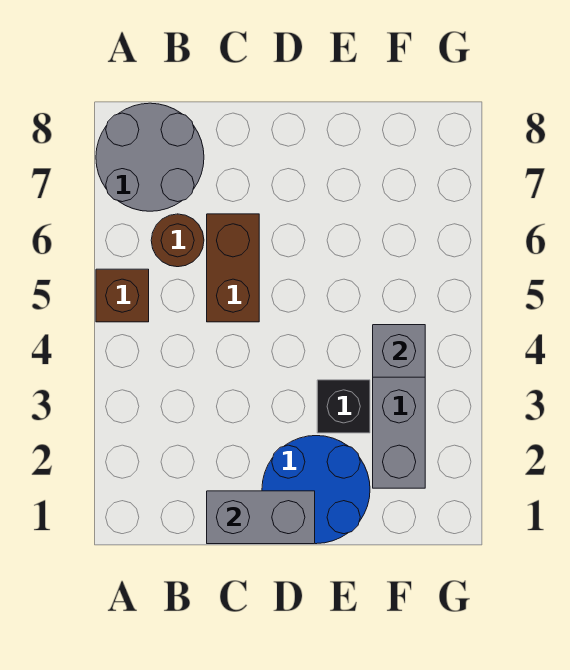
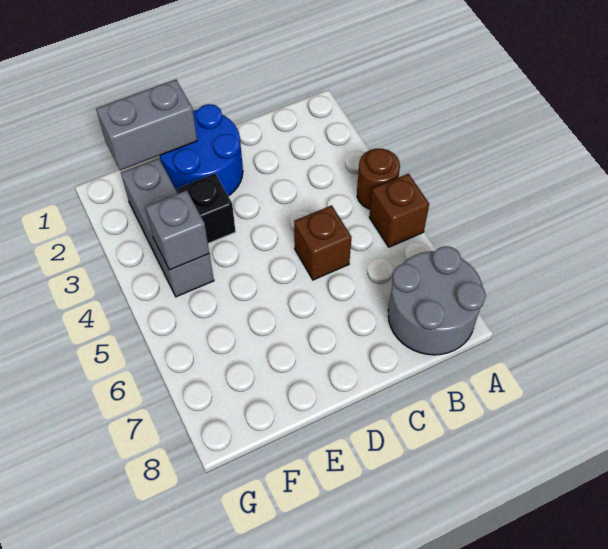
brown 1x1 round brick [151,214,204,267] -> brown 1x1 round brick moved to [357,149,400,209]
grey 1x2 brick [207,491,315,544] -> grey 1x2 brick moved to [96,80,197,170]
brown 1x2 brick [207,214,259,322] -> brown 1x1 brick [294,205,351,280]

